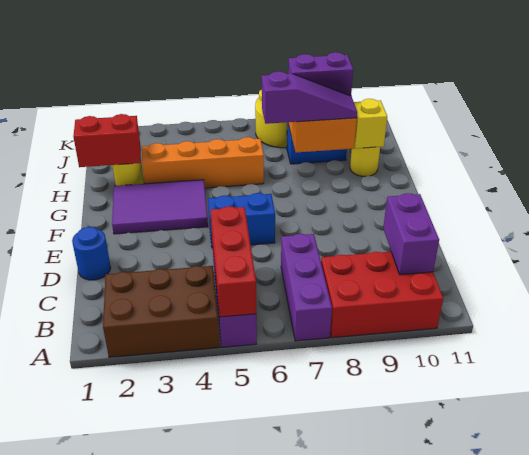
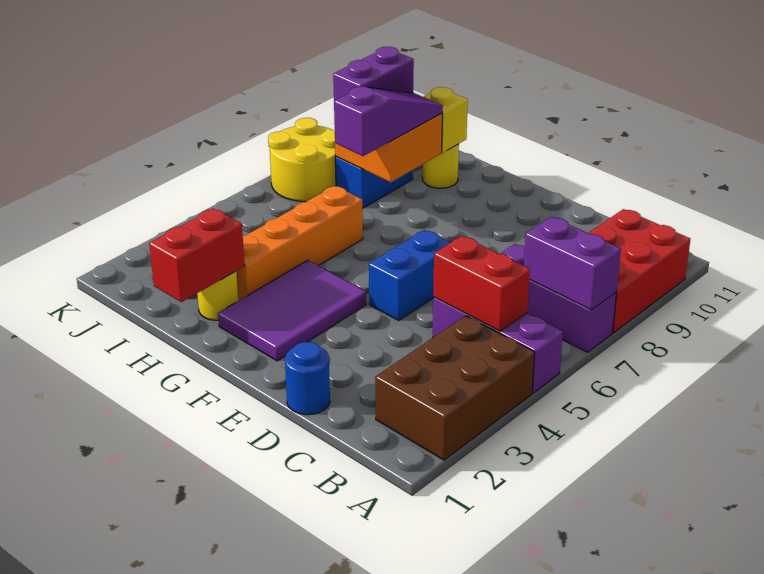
red 1x3 brick [211,206,256,317] -> red 1x2 brick [433,236,530,331]
purple 1x2 brick [383,193,439,275] -> purple 1x2 brick moved to [524,217,621,310]

